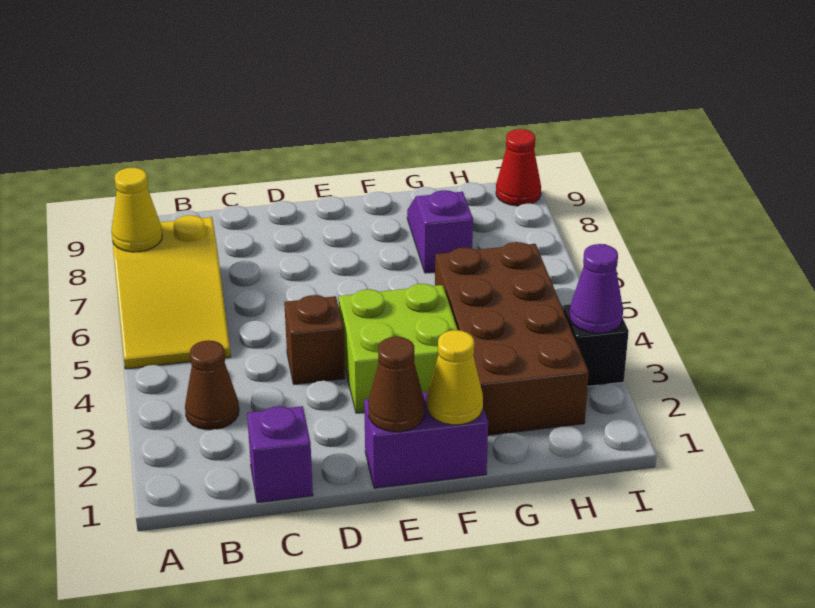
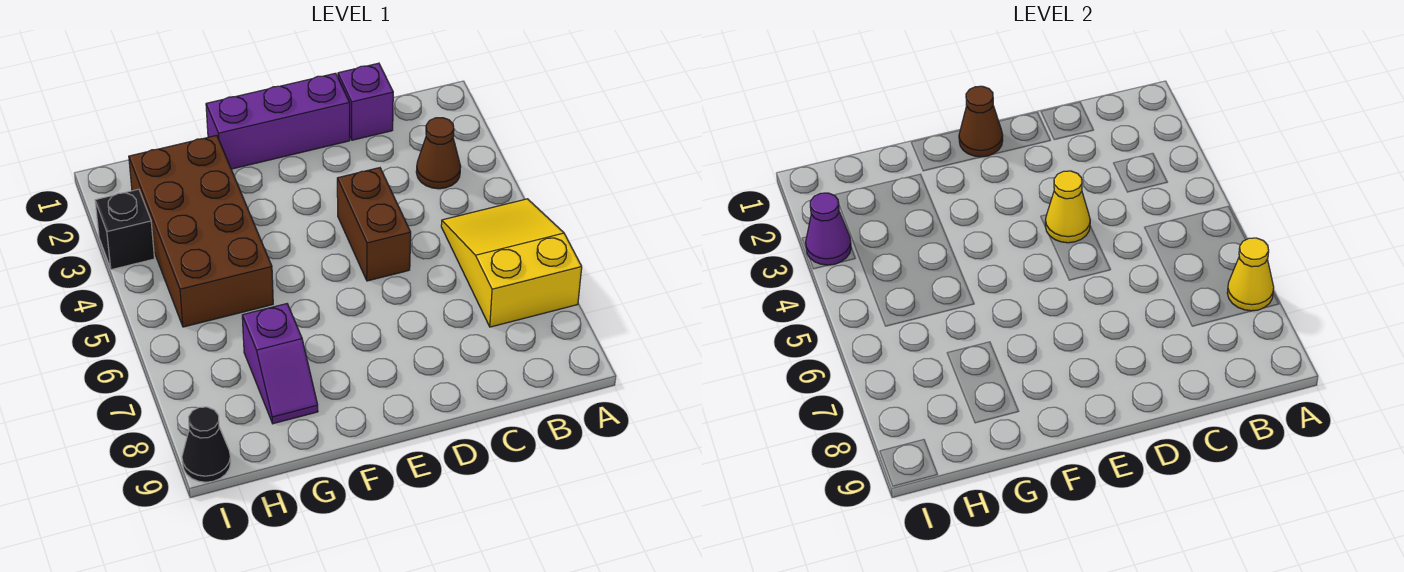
brown 1x1 brick [284,295,345,384] -> brown 1x2 brick [337,168,411,281]
purple 1x2 brick [364,392,488,488] -> purple 1x3 brick [206,73,350,169]
lime 2x2 brick [339,284,458,413] -> none
yellow 1x1 cone [427,330,483,425] -> yellow 1x1 cone moved to [1045,171,1090,243]
red 1x1 cone [496,129,541,206] -> black 1x1 cone [182,407,231,482]

